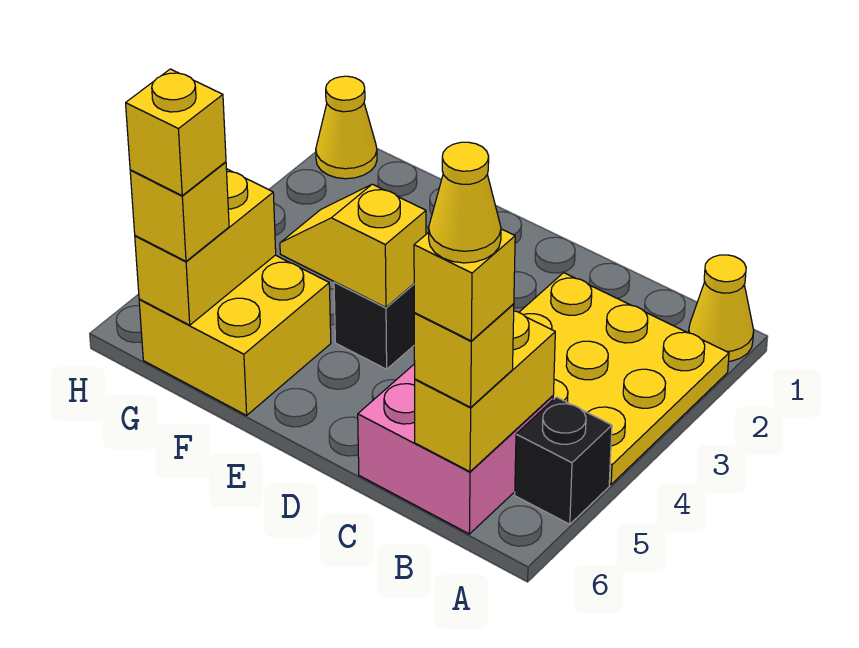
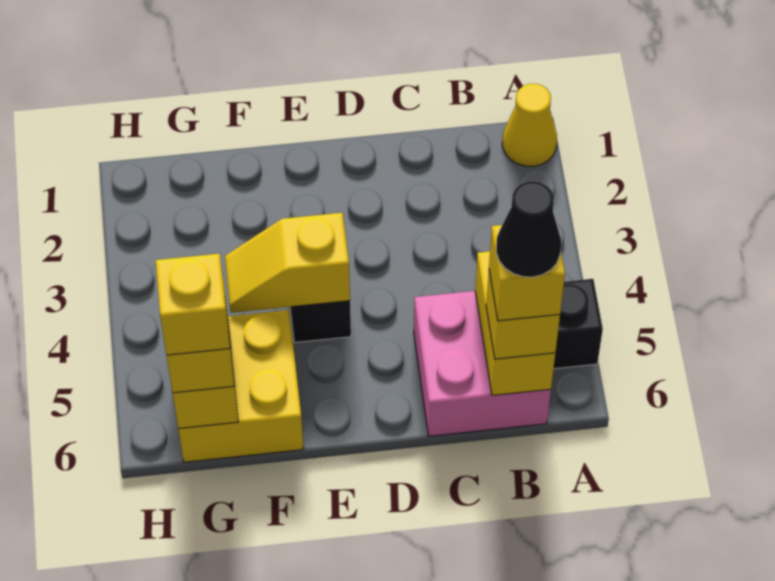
yellow 3x3 plate [519,273,729,484] -> none
yellow 1x1 cone [429,142,501,263] -> black 1x1 cone [496,181,561,277]
yellow 1x1 cone [316,76,377,179] -> none

